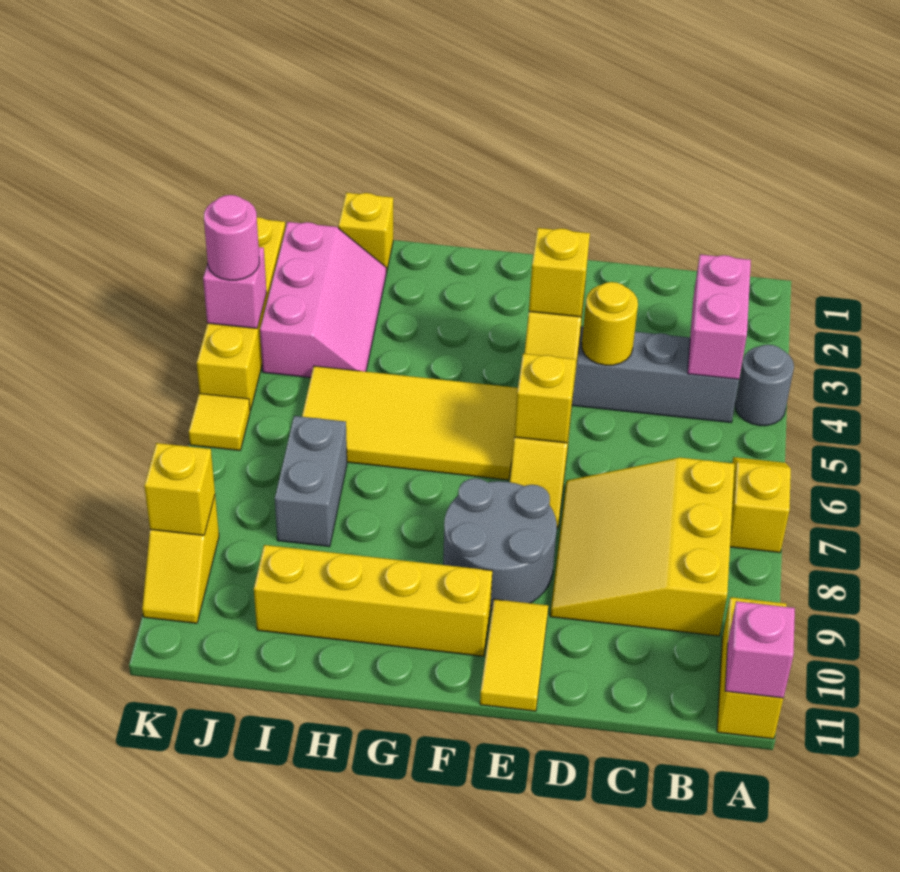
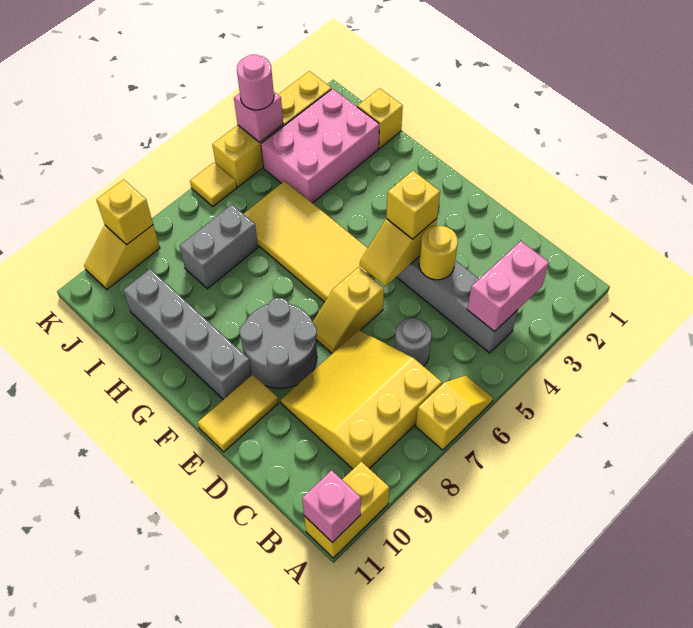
grey 1x1 round brick [735,345,794,426] -> grey 1x1 round brick moved to [394,318,432,366]
yellow 1x1 brick [514,354,576,443] -> none
yellow 1x4 brick [254,545,492,656] -> grey 1x4 brick [123,269,252,400]
pink 2x3 slope [260,222,386,378] -> pink 2x3 brick [261,89,379,203]

